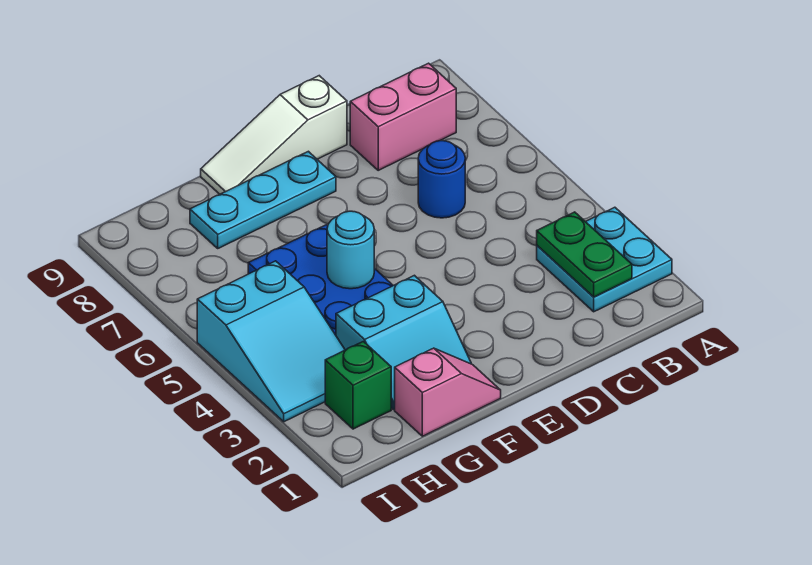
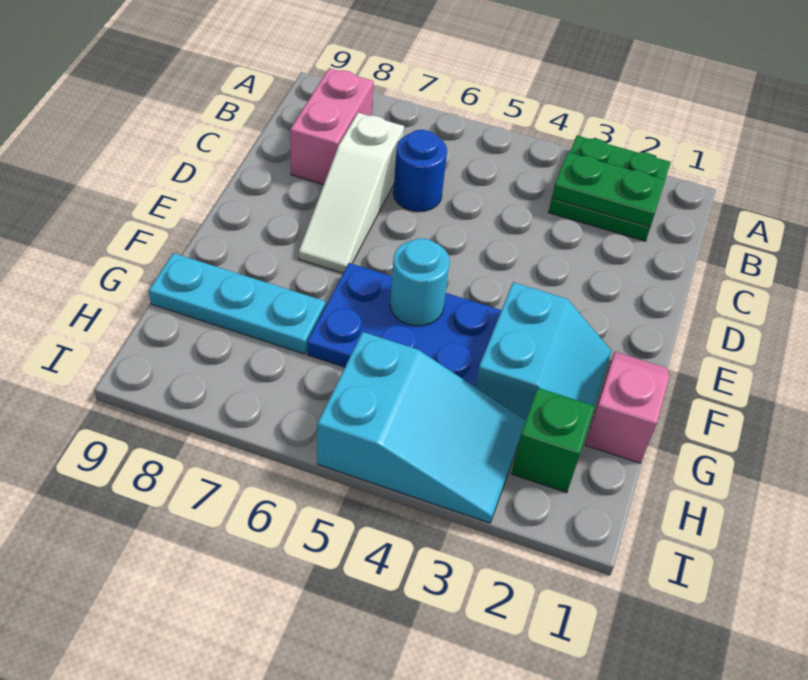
cyan 2x2 plate [537,207,672,312] -> green 2x2 plate [548,136,671,241]
white 1x3 slope [201,76,347,194] -> white 1x3 slope moved to [299,113,404,273]
cyan 1x3 plate [190,151,336,248] -> cyan 1x3 plate turned to [149,253,325,354]

